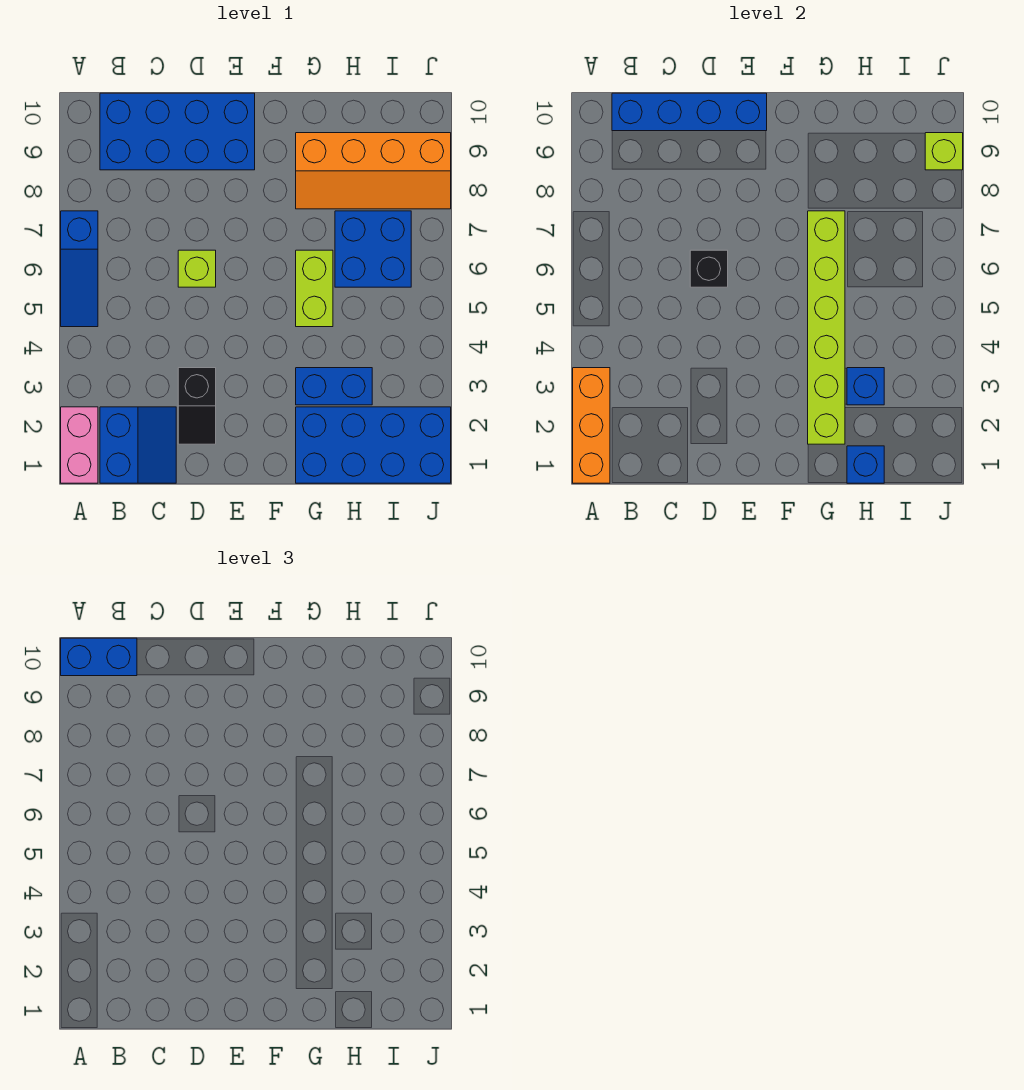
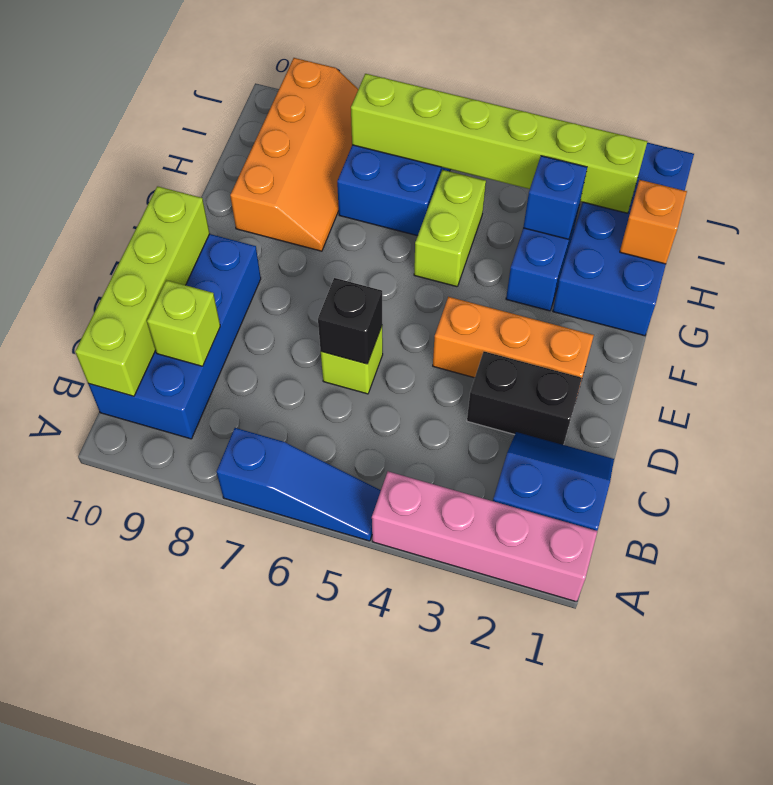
pink 1x2 brick [61,407,98,483] -> pink 1x4 brick [372,471,597,602]
orange 1x3 brick [573,368,610,483] -> orange 1x3 brick moved to [433,297,594,384]
blue 1x2 brick [61,638,137,676] -> none
blue 1x4 brick [612,93,767,131] -> lime 1x4 brick [75,186,210,396]
black 1x2 slope [178,368,216,444] -> black 1x2 brick [467,352,582,445]
lime 1x6 brick [808,211,845,444] -> lime 1x6 brick moved to [351,74,647,213]
lime 1x2 brick [296,250,333,327] -> lime 1x2 brick turned to [414,170,486,287]
blue 1x1 brick [847,446,884,483] -> orange 1x1 brick [620,180,687,264]
lime 1x1 brick [925,133,963,170] -> lime 1x1 brick moved to [147,280,220,366]

